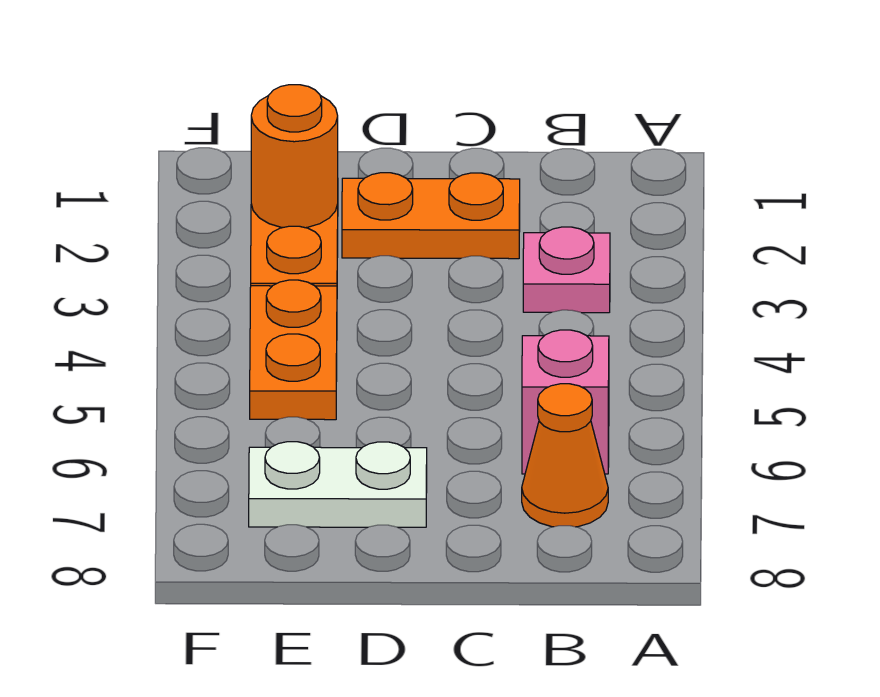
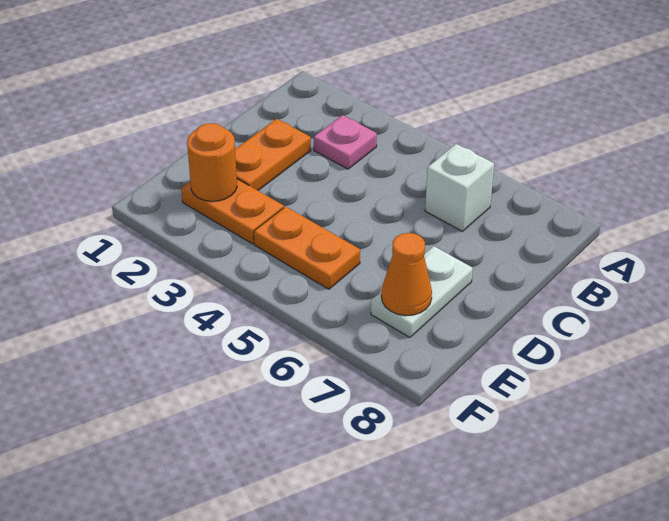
pink 1x1 brick [522,330,609,474] -> white 1x1 brick [425,144,494,231]
orange 1x1 cone [522,384,608,527] -> orange 1x1 cone moved to [381,233,432,316]

